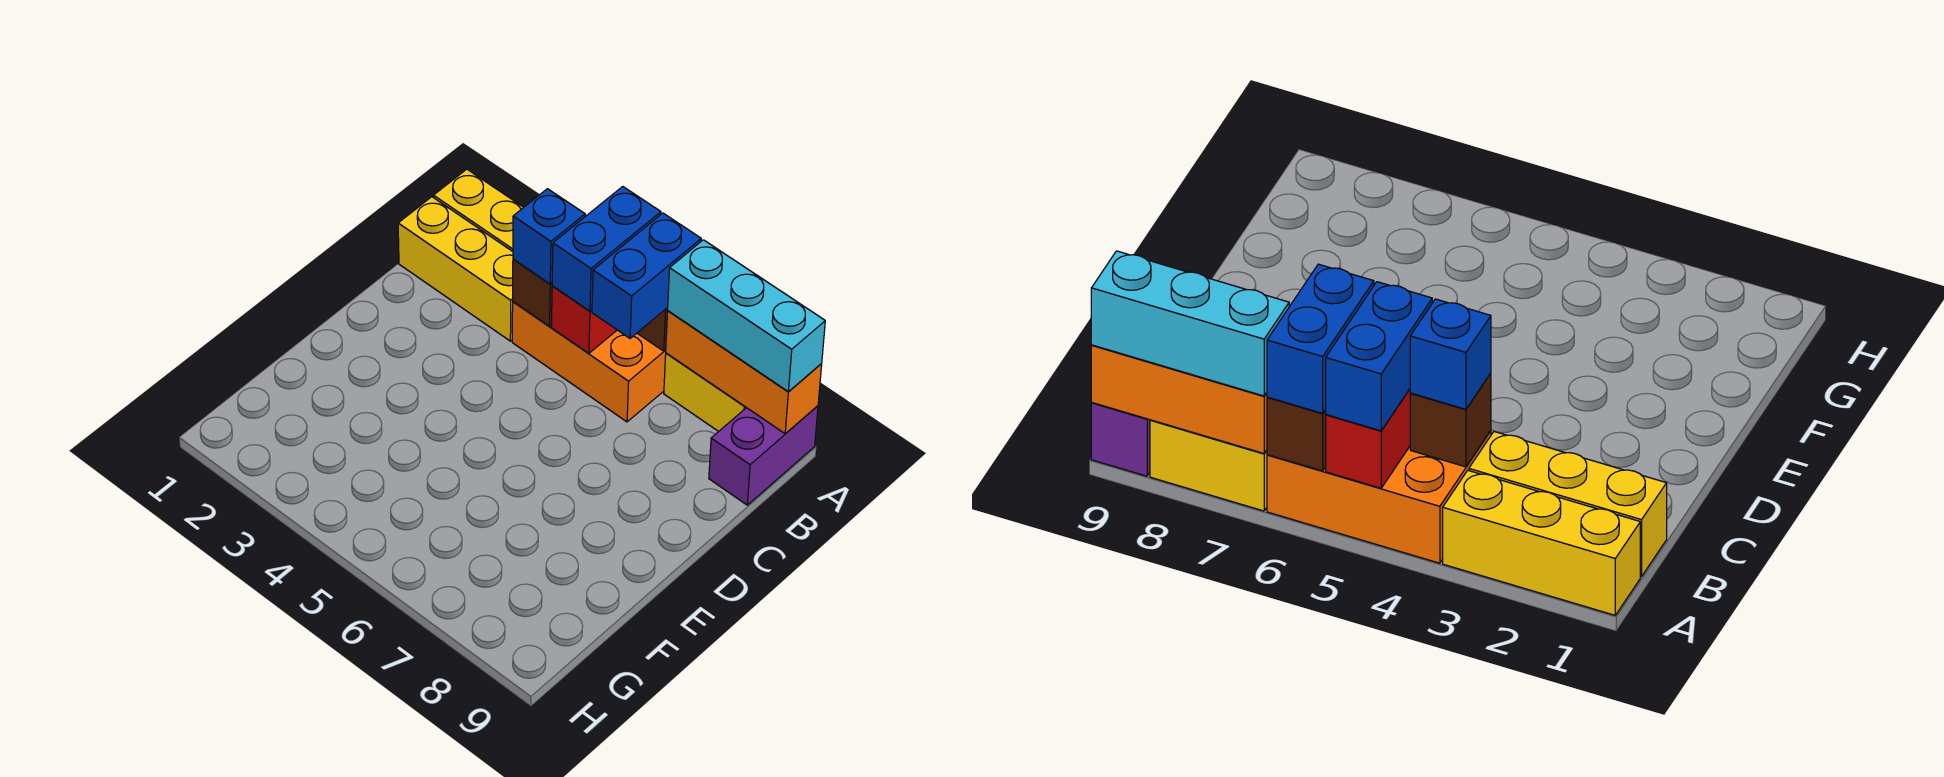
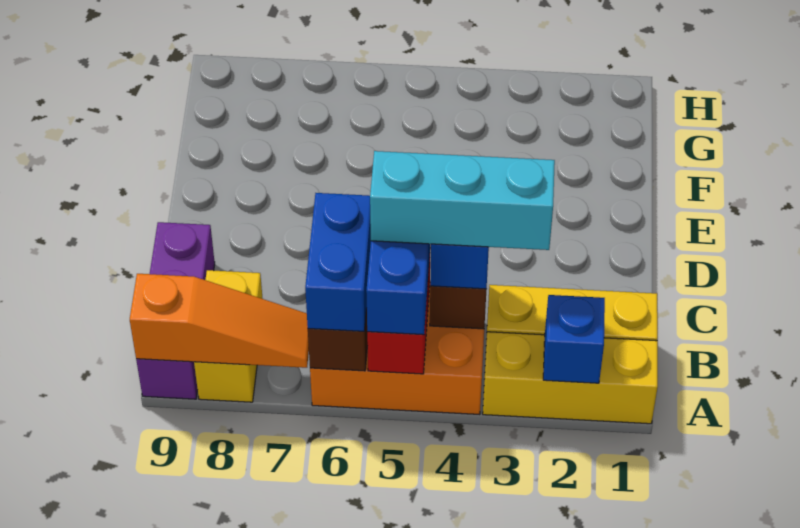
none -> blue 1x1 brick [543,295,605,383]
yellow 1x2 brick [664,353,746,431] -> yellow 1x2 brick turned to [194,270,263,402]
orange 1x3 brick [666,311,822,434] -> orange 1x3 slope [130,274,309,368]
cyan 1x3 brick [668,240,825,392] -> cyan 1x3 brick moved to [370,151,555,250]
purple 1x2 brick [709,406,818,505] -> purple 1x3 brick [136,222,215,399]

